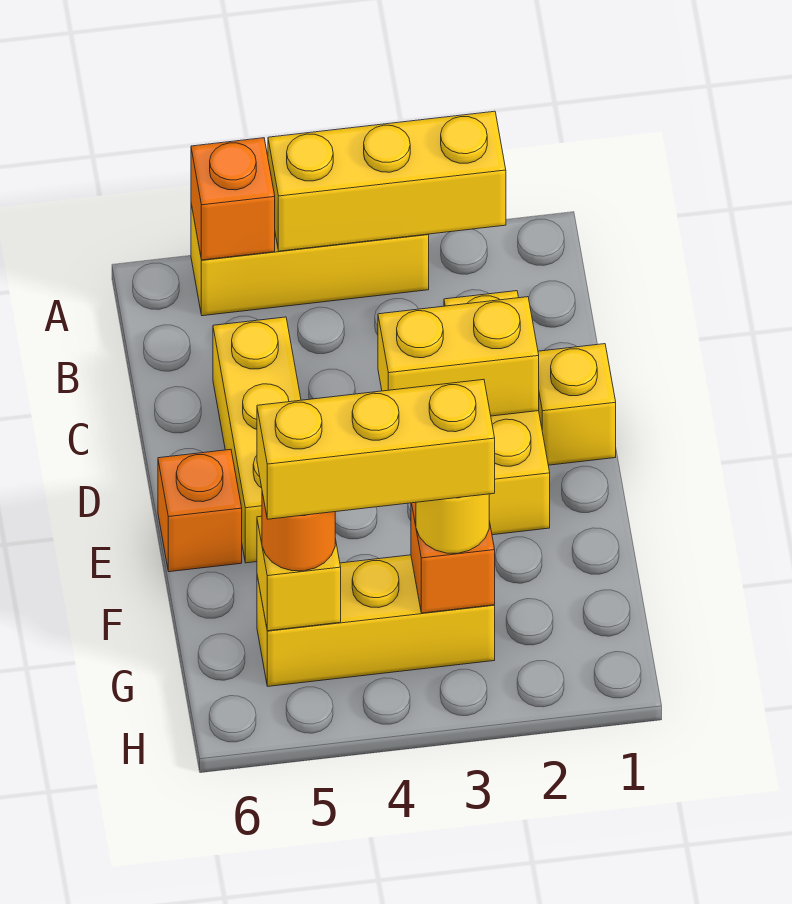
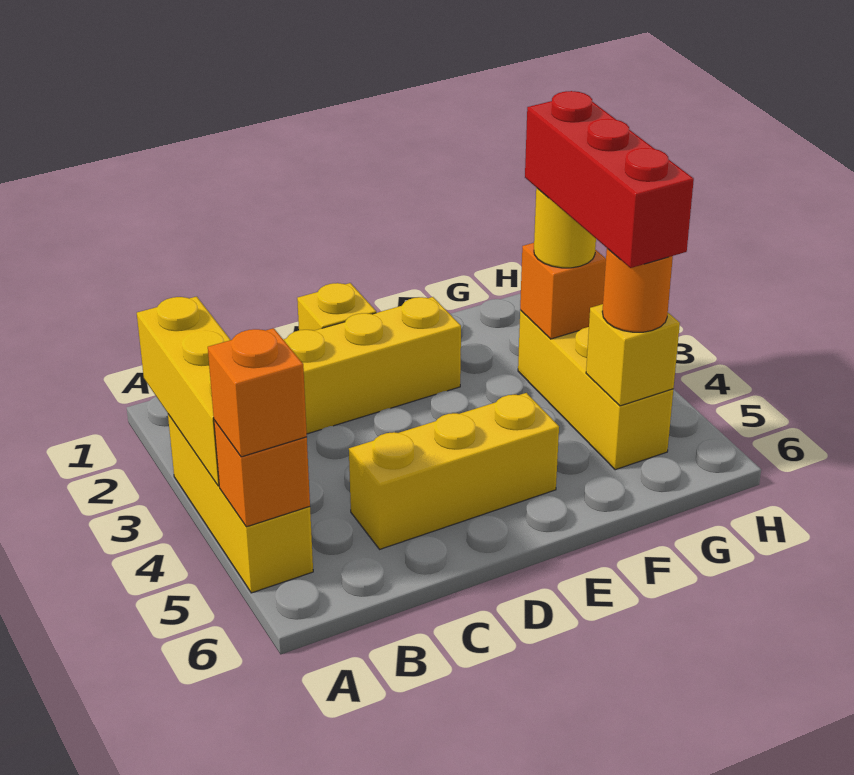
yellow 1x2 brick [378,297,539,416] -> none
orange 1x1 brick [158,449,242,572] -> orange 1x1 brick moved to [208,328,307,457]
yellow 1x3 brick [257,379,495,519] -> red 1x3 brick [525,91,694,268]

